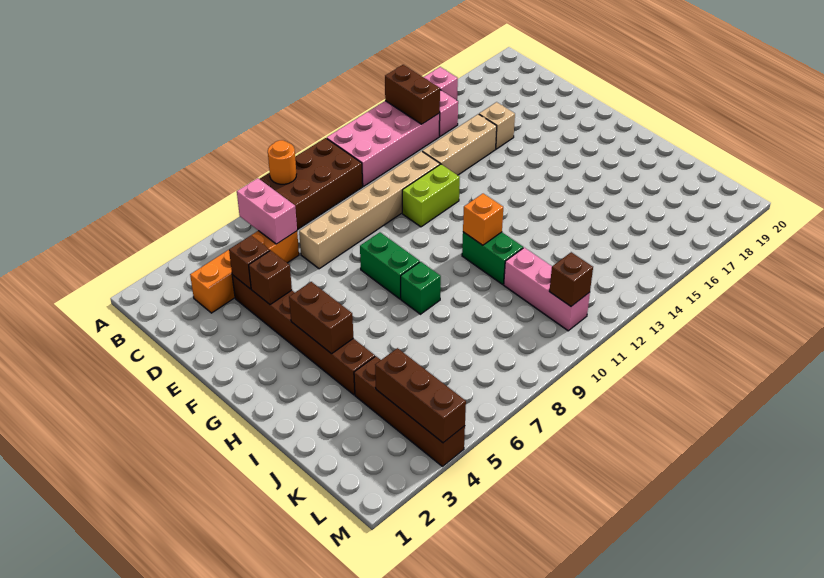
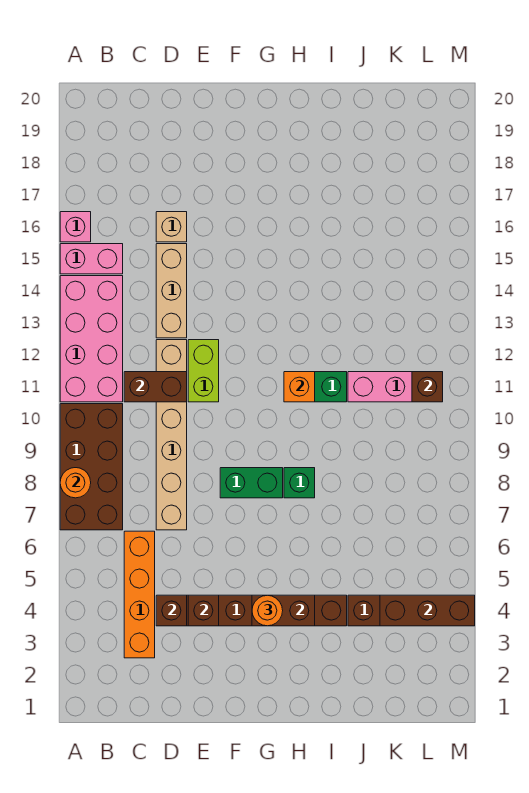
brown 1x2 brick [385,65,440,124] -> brown 1x2 brick moved to [124,372,187,402]
pink 1x2 brick [237,178,297,244] -> none
none -> orange 1x1 round brick [252,595,283,626]

